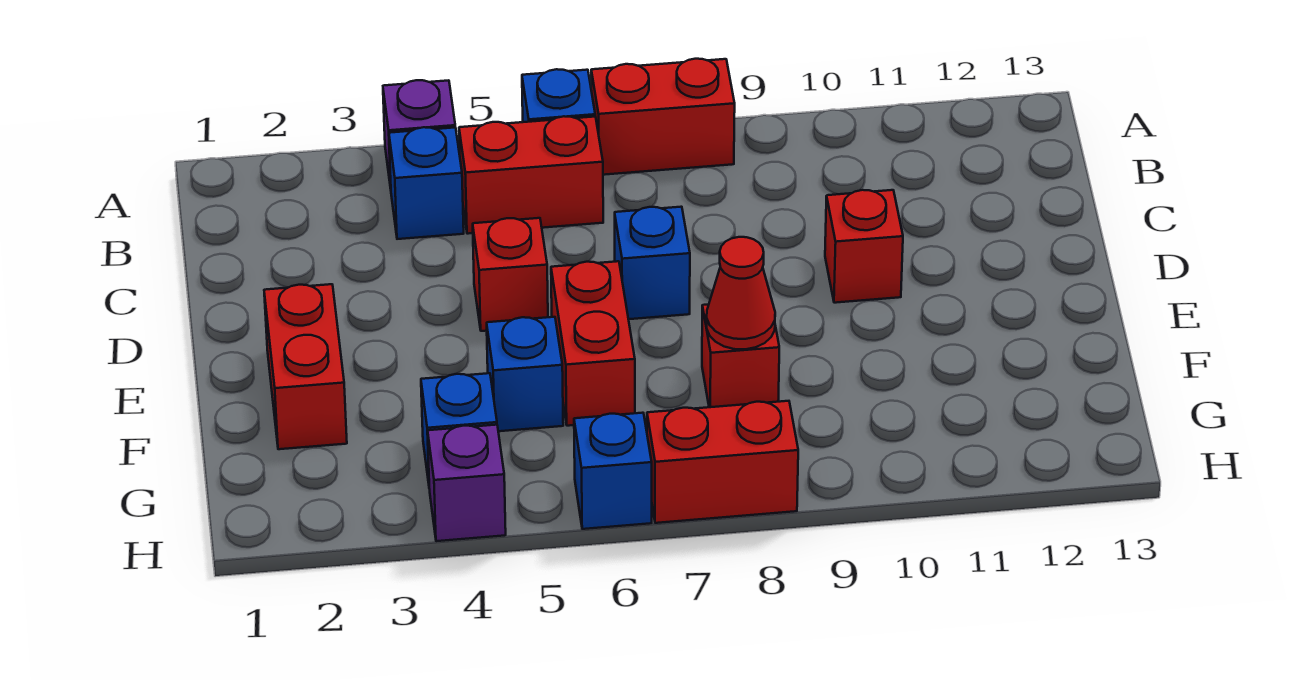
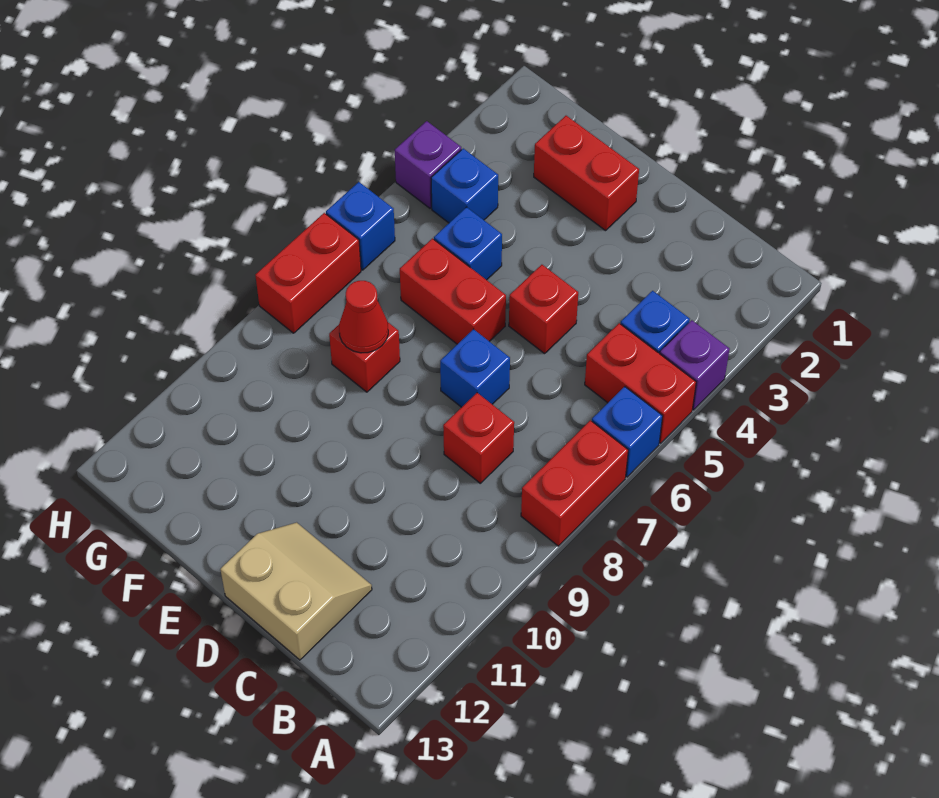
red 1x2 brick [459,116,603,234] -> red 1x2 brick turned to [585,323,696,443]
none -> tan 2x2 slope [220,522,372,660]
red 1x1 brick [825,190,903,303] -> red 1x1 brick moved to [443,393,514,483]

